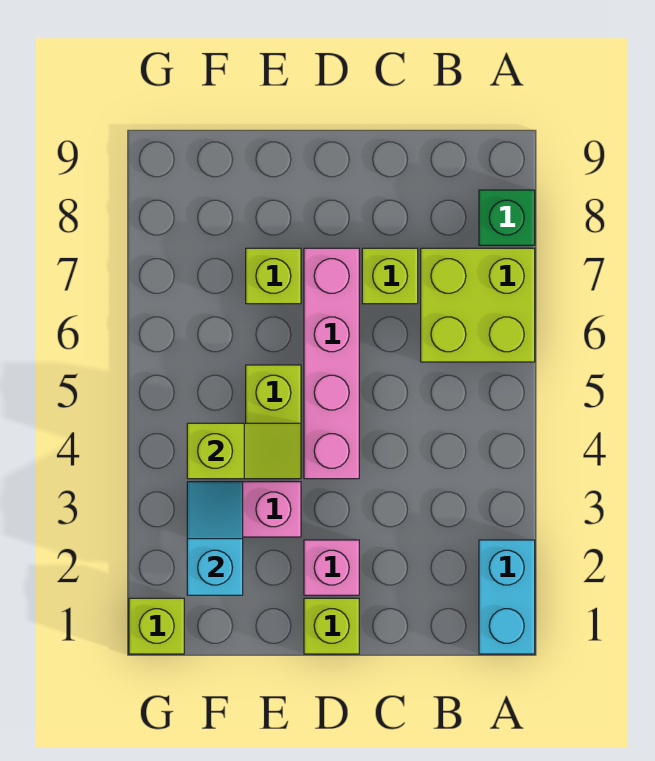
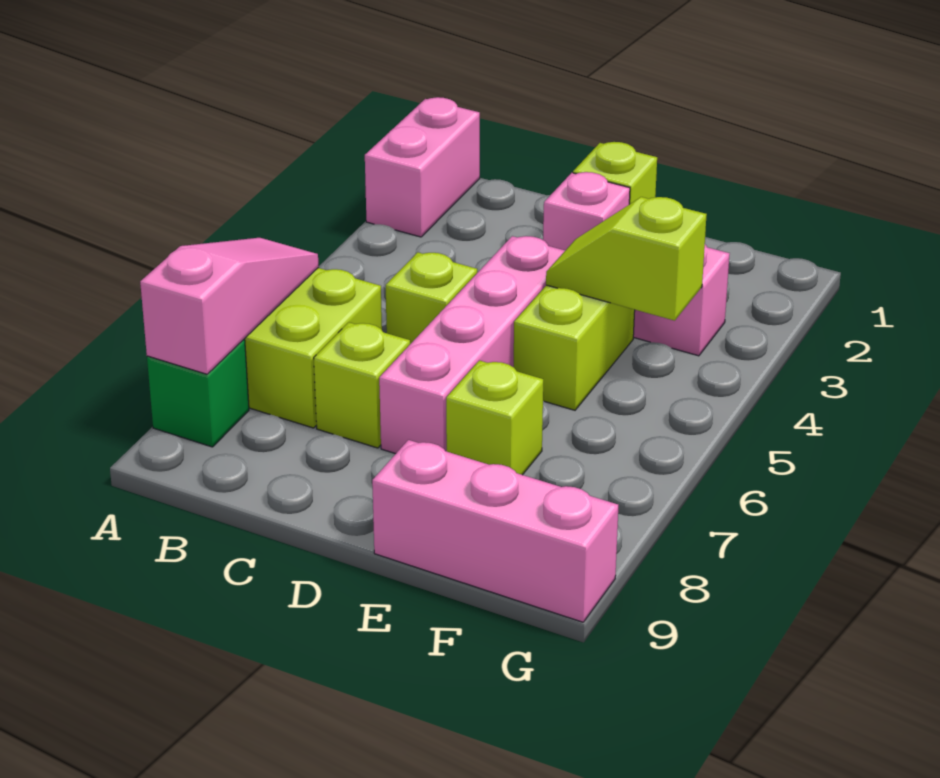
cyan 1x2 brick [479,540,535,654] -> pink 1x2 brick [365,97,480,237]
none -> pink 1x3 slope [140,238,319,374]
none -> pink 1x3 brick [372,440,618,622]
cyan 1x2 slope [187,482,243,595] -> none
lime 1x1 brick [129,598,184,654] -> lime 1x1 brick moved to [386,252,477,344]

